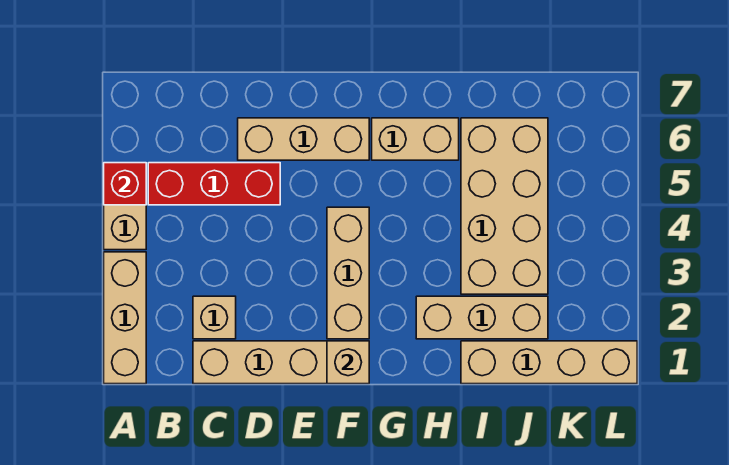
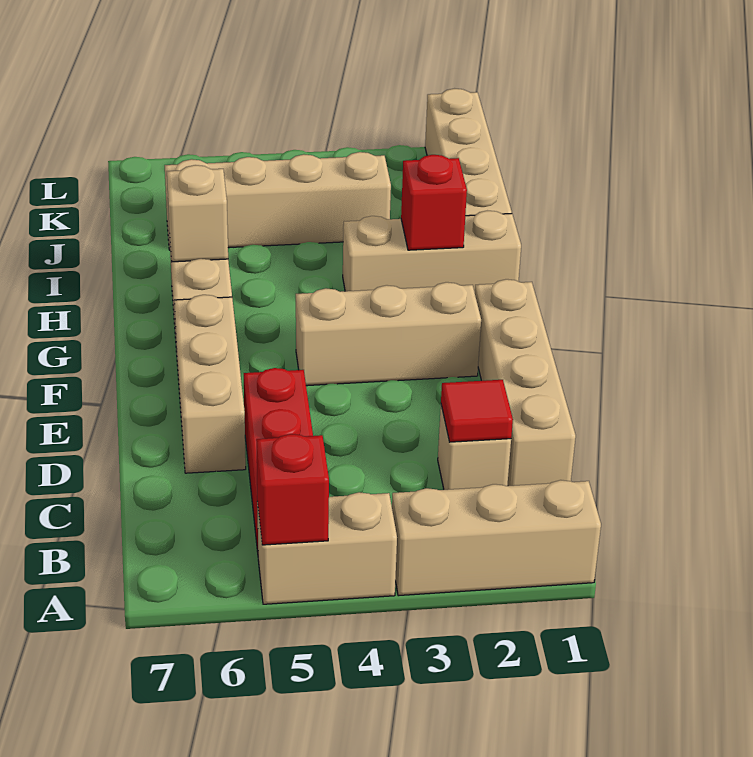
none -> red 1x1 tile [441,380,513,442]
tan 1x1 brick [327,341,369,384] -> tan 1x1 brick moved to [167,165,228,262]
tan 1x3 brick [416,296,548,339] -> tan 1x3 brick turned to [343,211,521,292]
none -> red 1x1 brick [401,155,467,250]
tan 2x4 brick [461,118,548,294] -> tan 1x4 brick [165,152,391,250]

